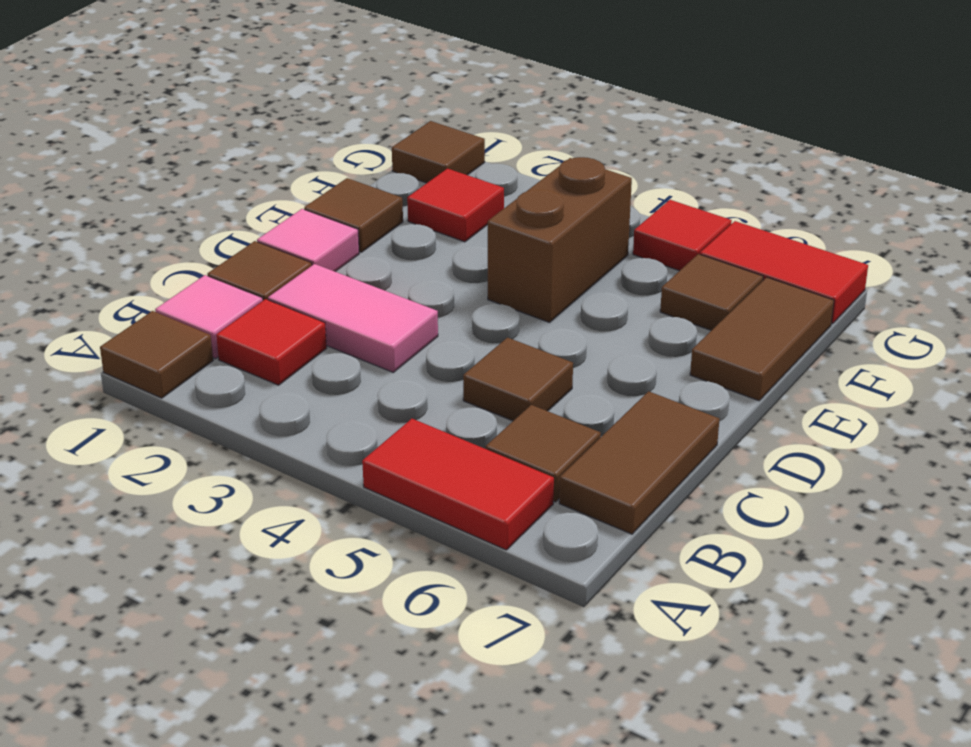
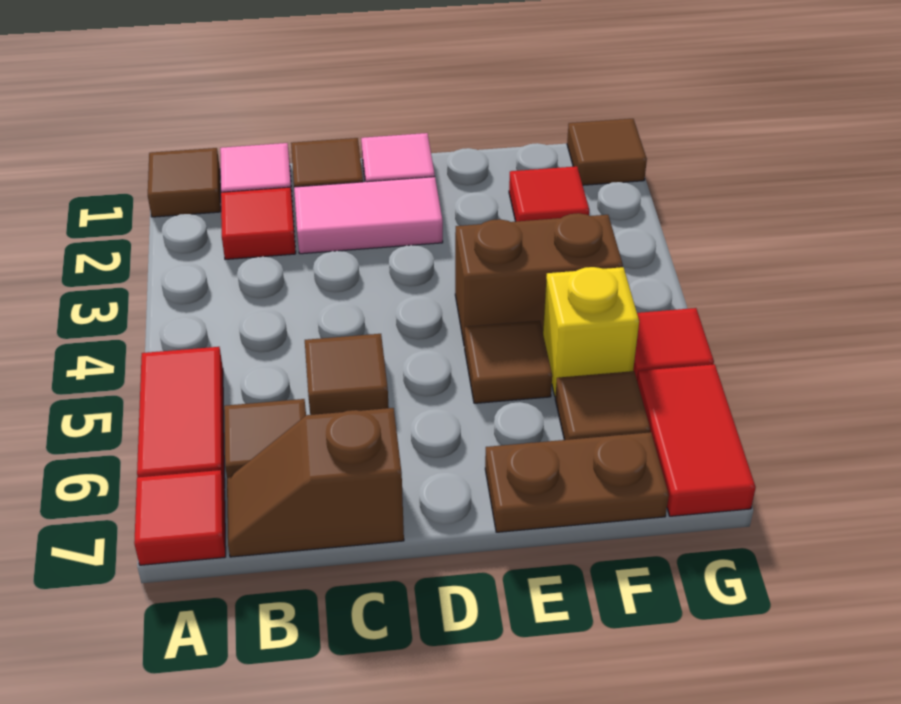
none -> red 1x1 tile [134,470,226,565]
brown 1x2 tile [559,391,719,534] -> brown 1x2 slope [227,408,404,557]
pink 1x2 tile [268,264,438,372] -> pink 1x2 tile turned to [294,177,443,254]
brown 1x1 tile [304,178,403,252] -> brown 1x1 tile moved to [465,321,552,403]
brown 1x2 tile [690,277,834,401] -> brown 1x2 plate [485,432,669,532]
none -> yellow 1x1 brick [543,267,639,397]

